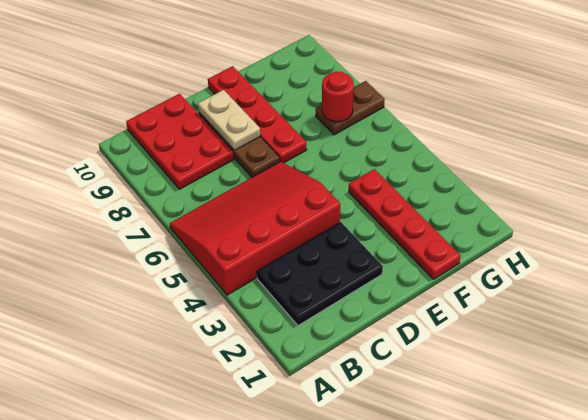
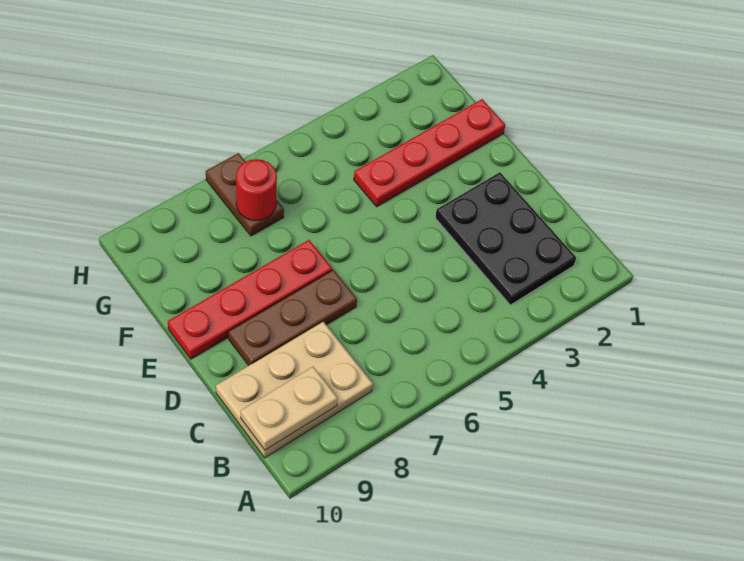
red 3x4 slope [170,162,340,295] -> none
red 2x3 plate [126,94,234,189] -> tan 2x3 plate [216,322,373,458]
tan 1x2 plate [198,90,260,150] -> tan 1x2 plate moved to [241,367,338,450]

